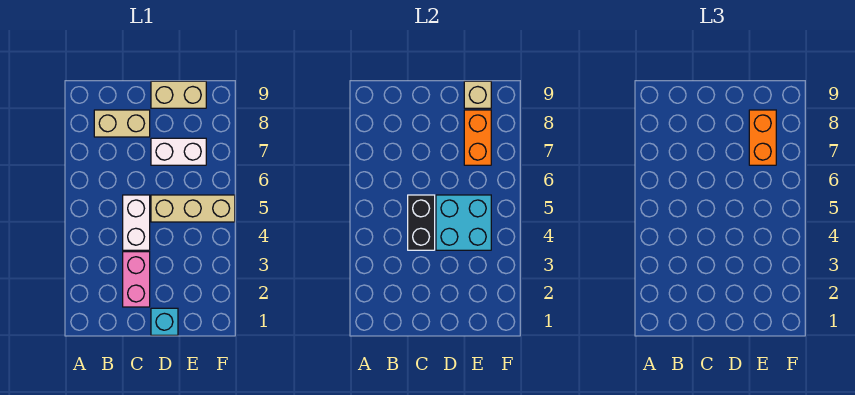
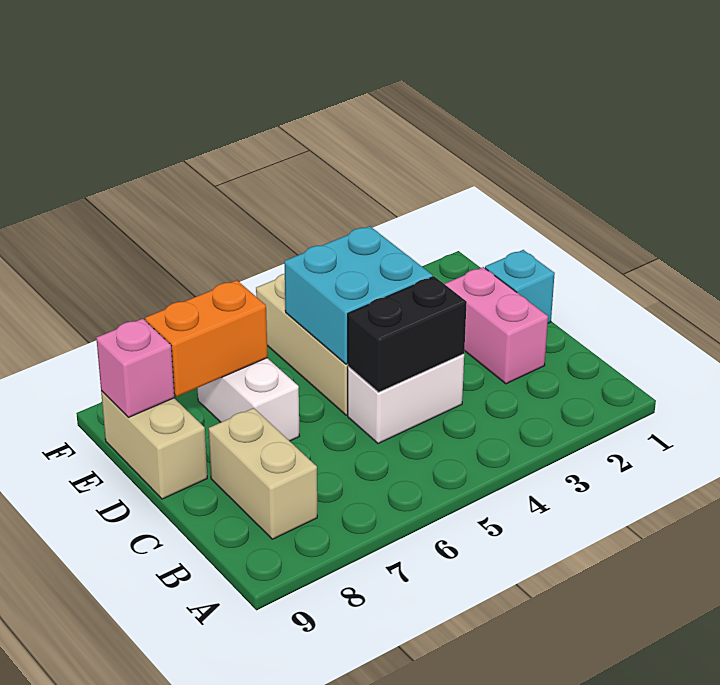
pink 1x2 brick [123,252,150,307] -> pink 1x2 brick turned to [445,267,548,384]
orange 1x2 brick [749,110,776,165] -> none
tan 1x1 brick [464,81,491,108] -> pink 1x1 brick [96,319,174,417]

